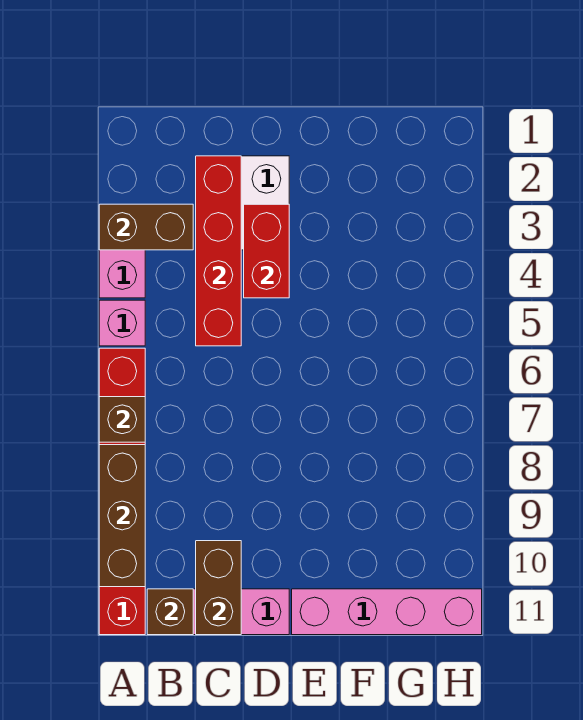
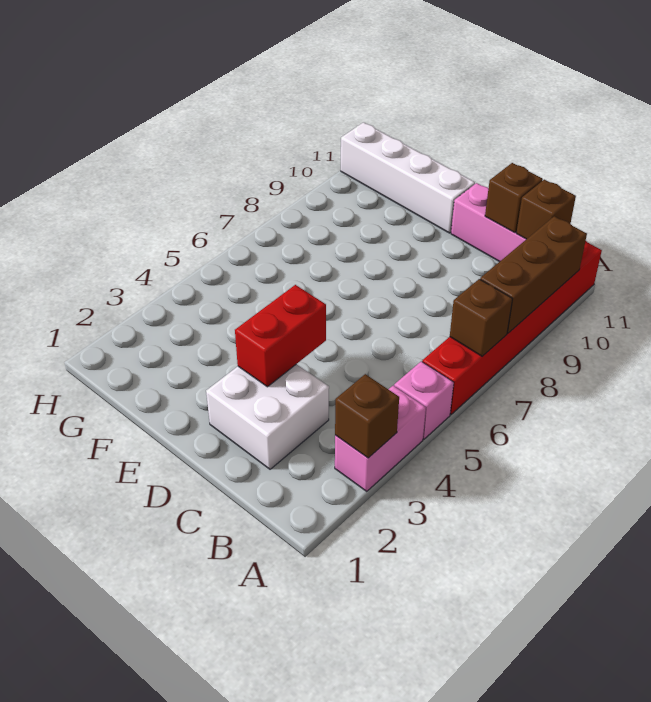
brown 1x2 brick [99,204,193,250] -> brown 1x1 brick [335,374,399,458]
red 1x4 brick [196,156,241,346] -> none
brown 1x2 brick [196,541,241,635] -> brown 1x1 brick [485,163,543,233]
pink 1x4 brick [292,589,482,635] -> white 1x4 brick [341,122,475,233]

